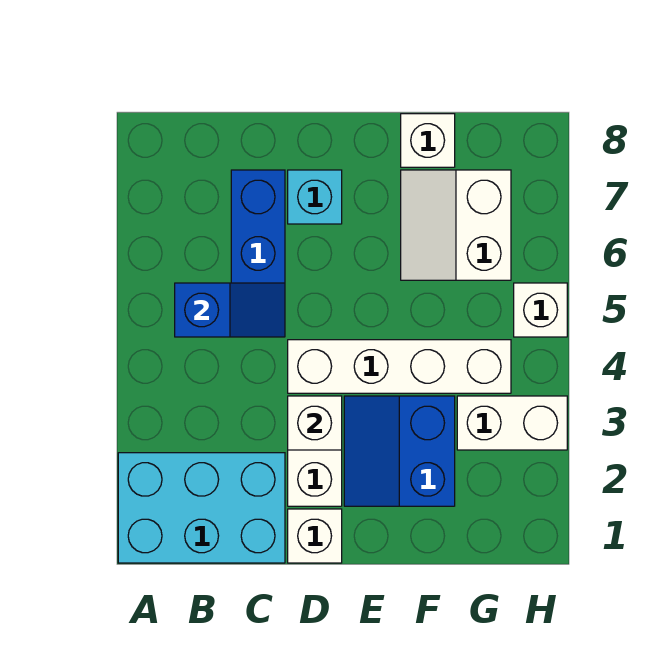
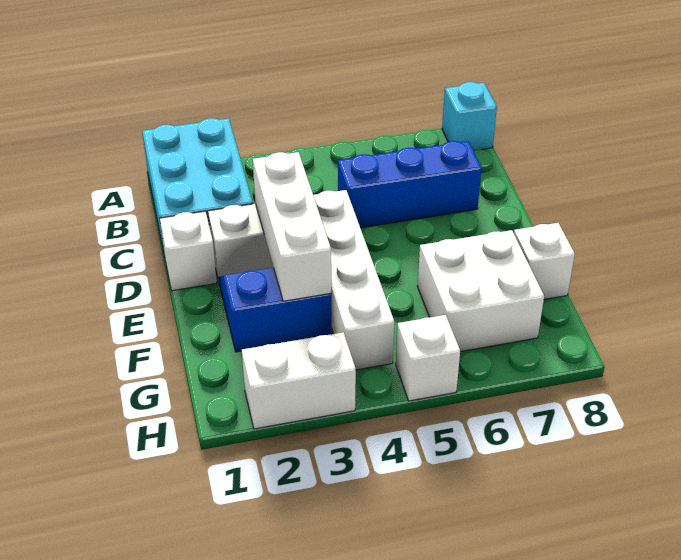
blue 1x2 slope [175,283,285,337] -> none
white 1x1 brick [288,396,342,450] -> white 1x3 brick [253,152,331,301]
cyan 1x1 brick [288,170,342,224] -> cyan 1x1 brick moved to [442,82,497,151]
white 2x2 slope [401,170,511,280] -> white 2x2 brick [417,230,544,352]
white 1x2 brick [457,396,567,450] -> white 1x2 brick turned to [242,332,356,429]

